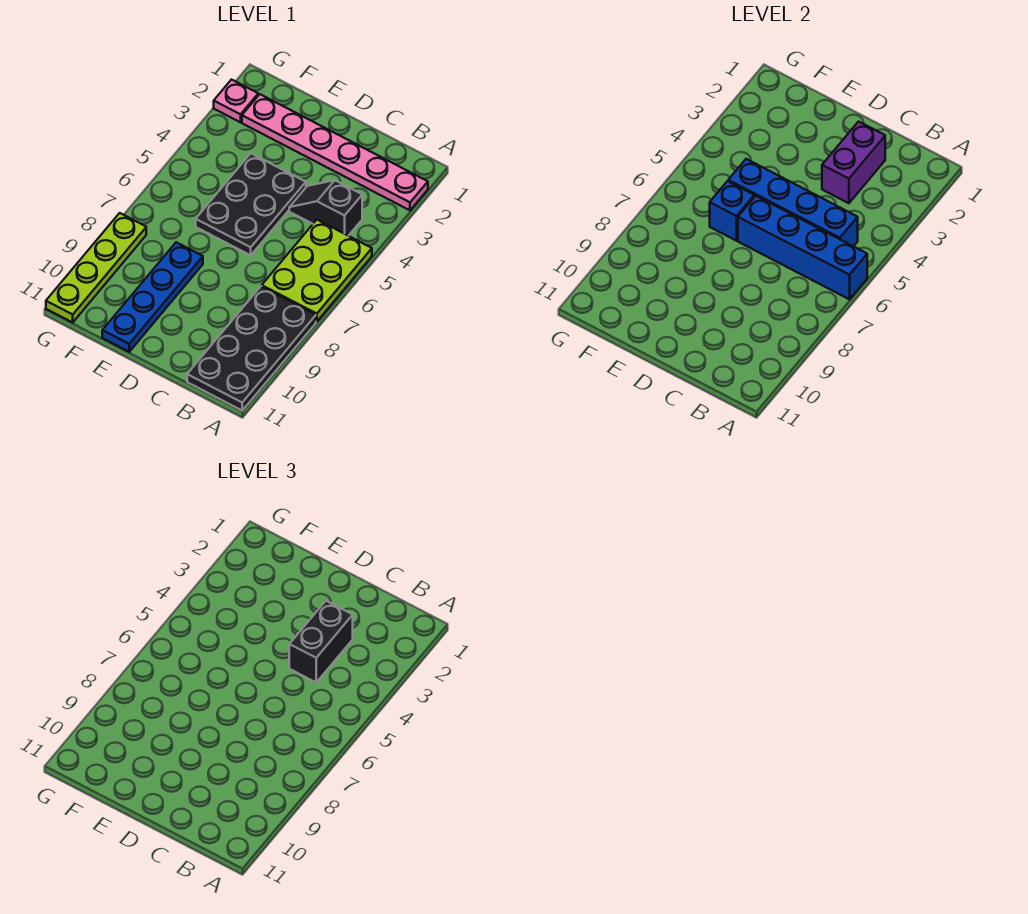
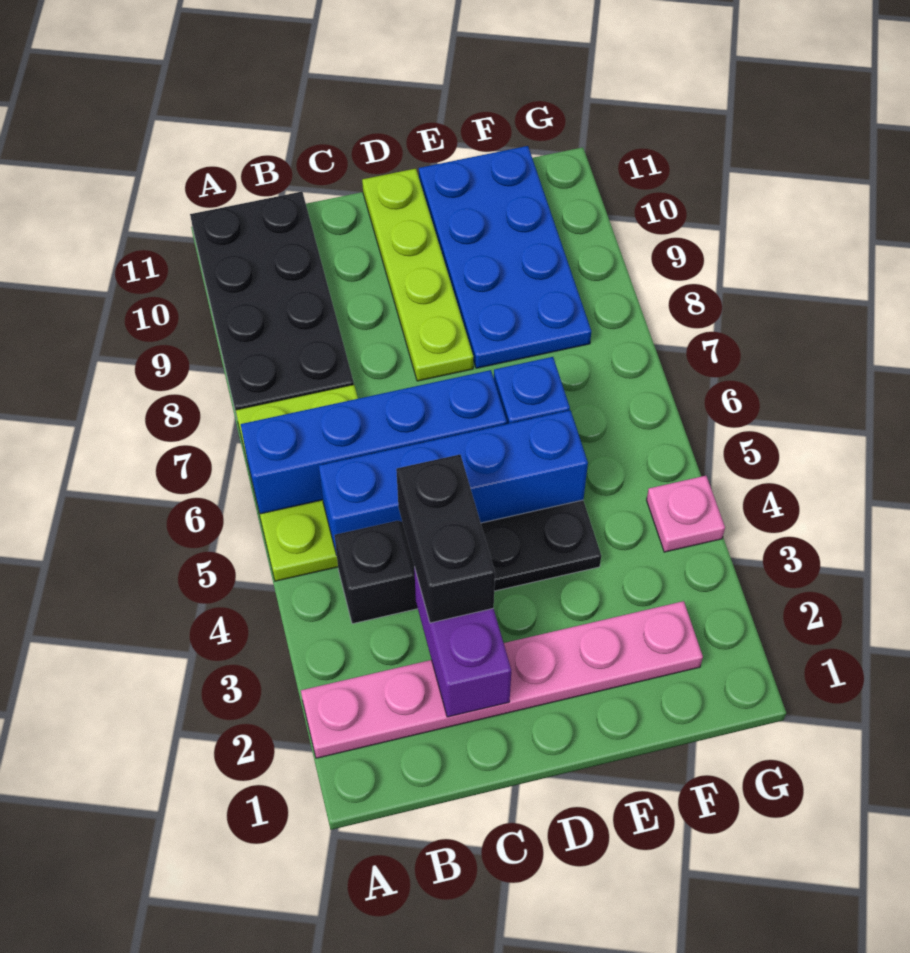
blue 1x4 plate [102,242,203,352] -> blue 2x4 plate [419,146,591,368]
pink 1x1 plate [214,80,258,122] -> pink 1x1 plate moved to [647,476,725,552]
lime 1x4 plate [46,213,146,322] -> lime 1x4 plate moved to [362,169,473,381]

